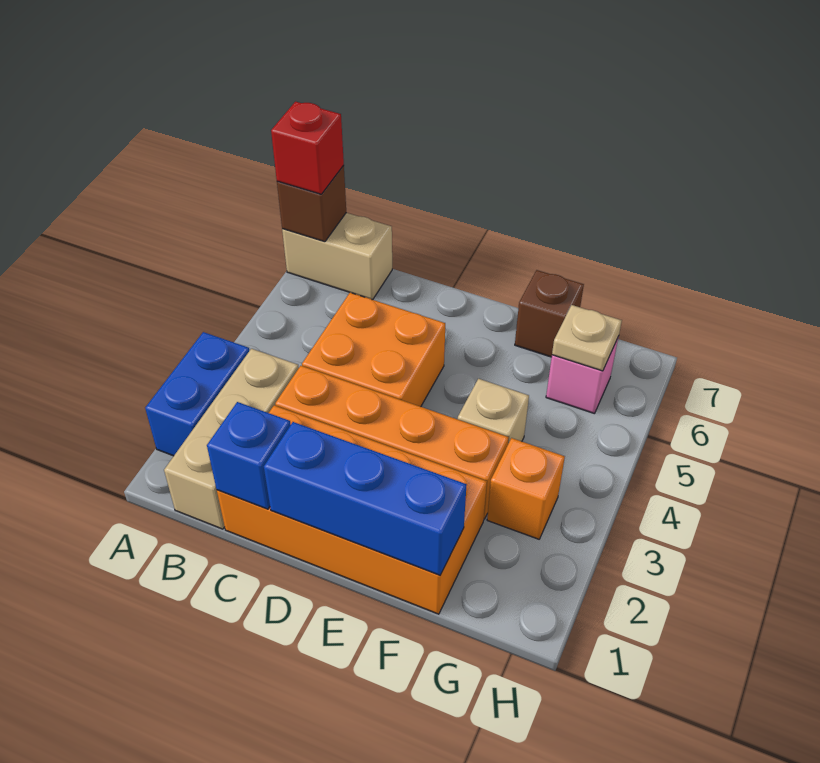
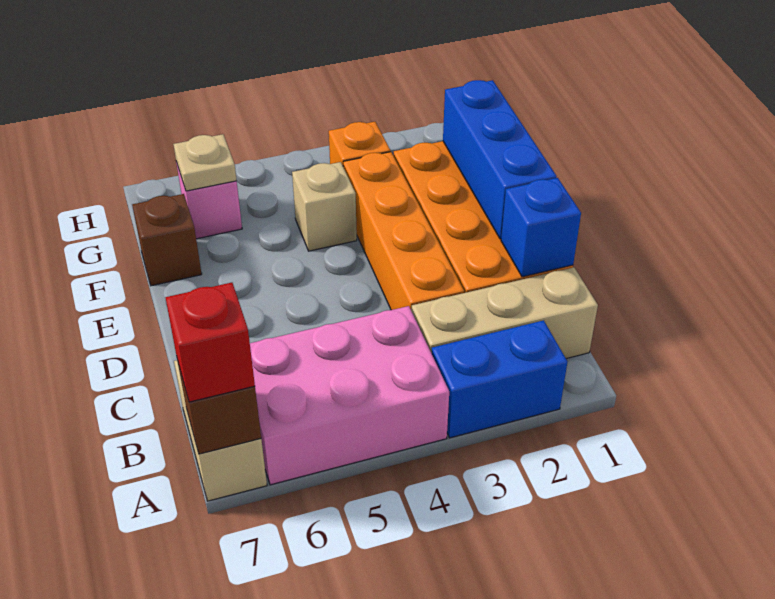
none -> pink 2x3 brick [250,306,449,485]
orange 2x2 brick [302,293,445,407] -> none

